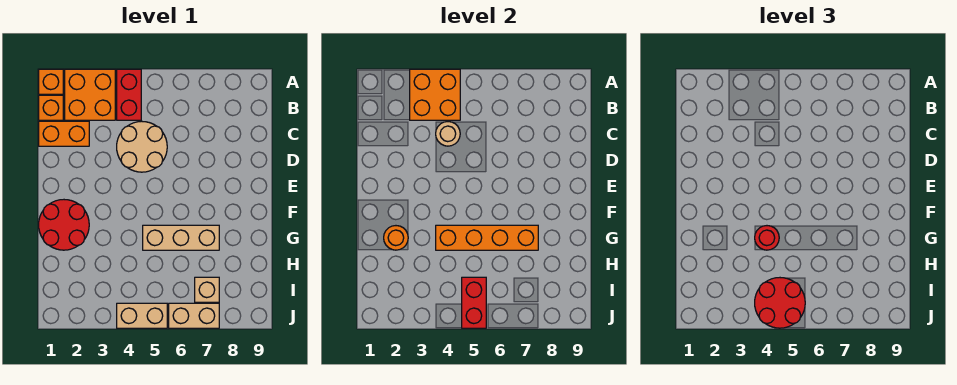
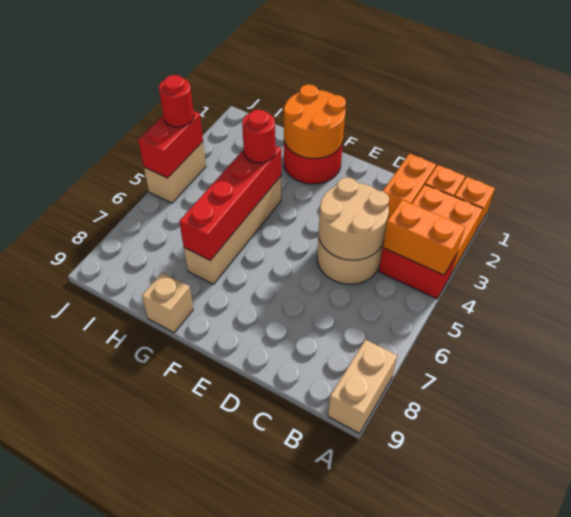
orange 2x2 brick [410,69,460,120] -> orange 1x2 brick [383,200,465,275]
tan 1x1 round brick [436,122,460,146] -> tan 2x2 round brick [319,177,389,260]
orange 1x1 round brick [384,226,408,250] -> orange 2x2 round brick [284,84,346,158]
orange 1x4 brick [436,225,538,250] -> red 1x4 brick [179,146,281,261]
tan 1x3 brick [143,225,219,250] -> tan 1x4 brick [184,176,281,284]
red 2x2 round brick [755,278,805,328] -> red 1x1 round brick [159,75,194,127]
red 1x2 brick [462,277,486,328] -> red 1x2 brick turned to [138,111,203,178]
tan 1x1 brick [195,277,219,302] -> tan 1x1 brick moved to [142,272,193,333]
tan 1x2 brick [169,303,219,328] -> tan 1x2 brick moved to [328,340,397,433]

